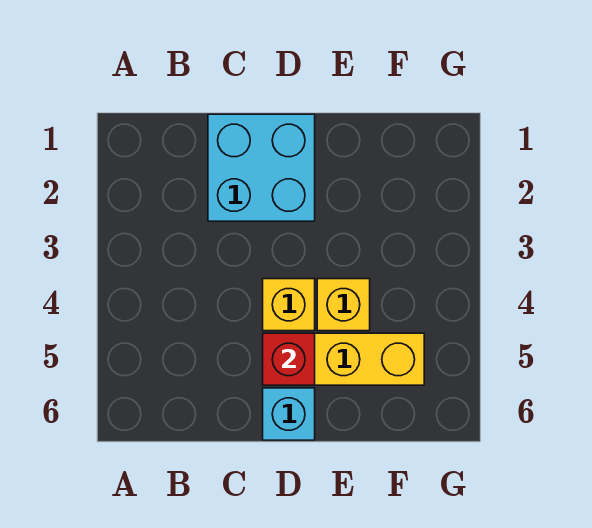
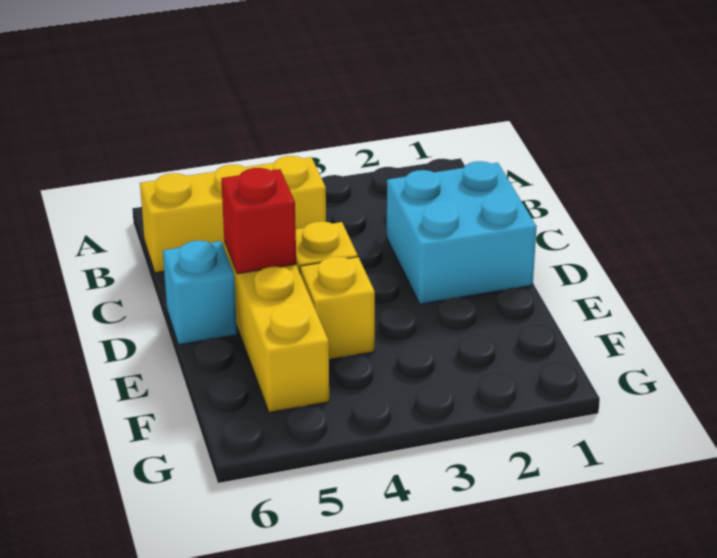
none -> yellow 1x3 brick [140,156,326,273]

